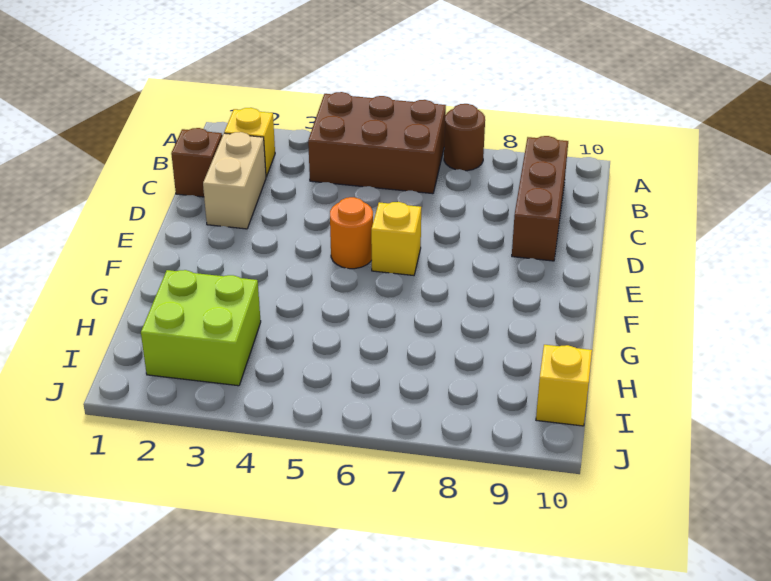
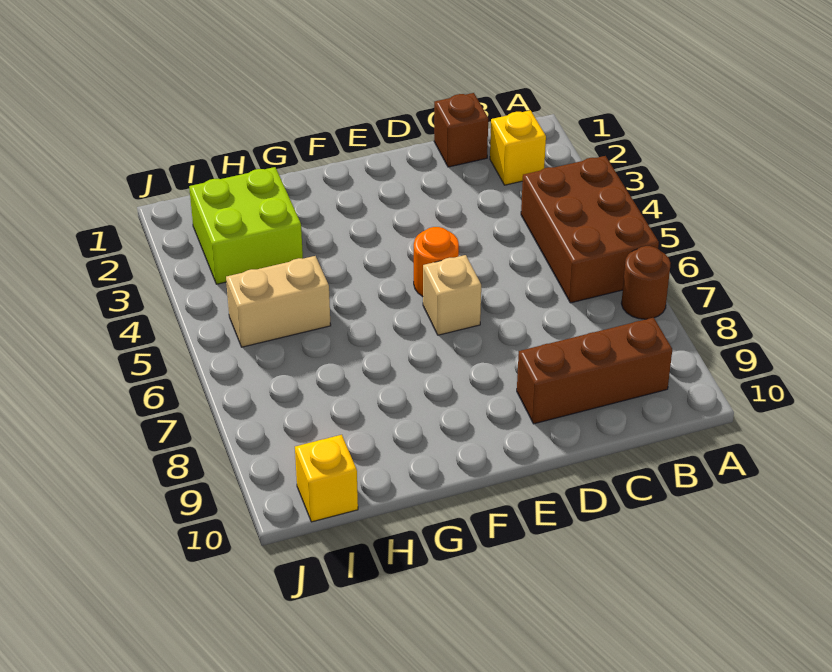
tan 1x2 brick [203,132,266,229] -> tan 1x2 brick moved to [226,256,331,347]
yellow 1x1 brick [371,202,421,275] -> tan 1x1 brick [423,255,481,335]

